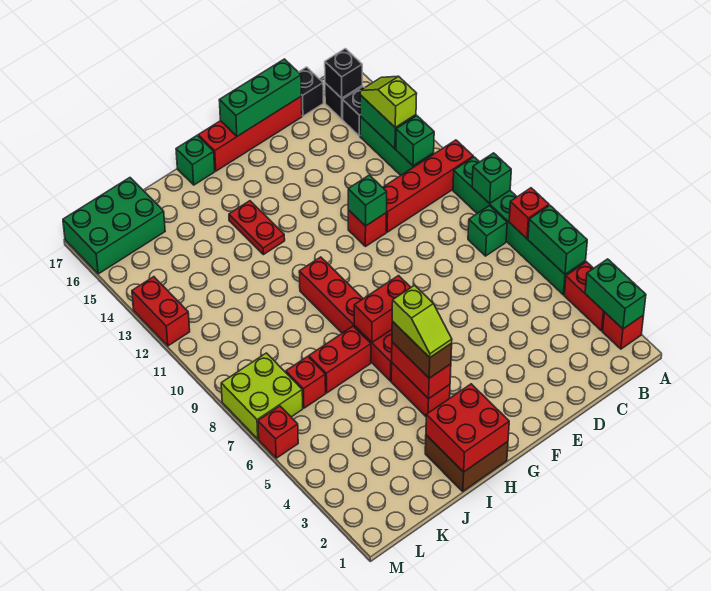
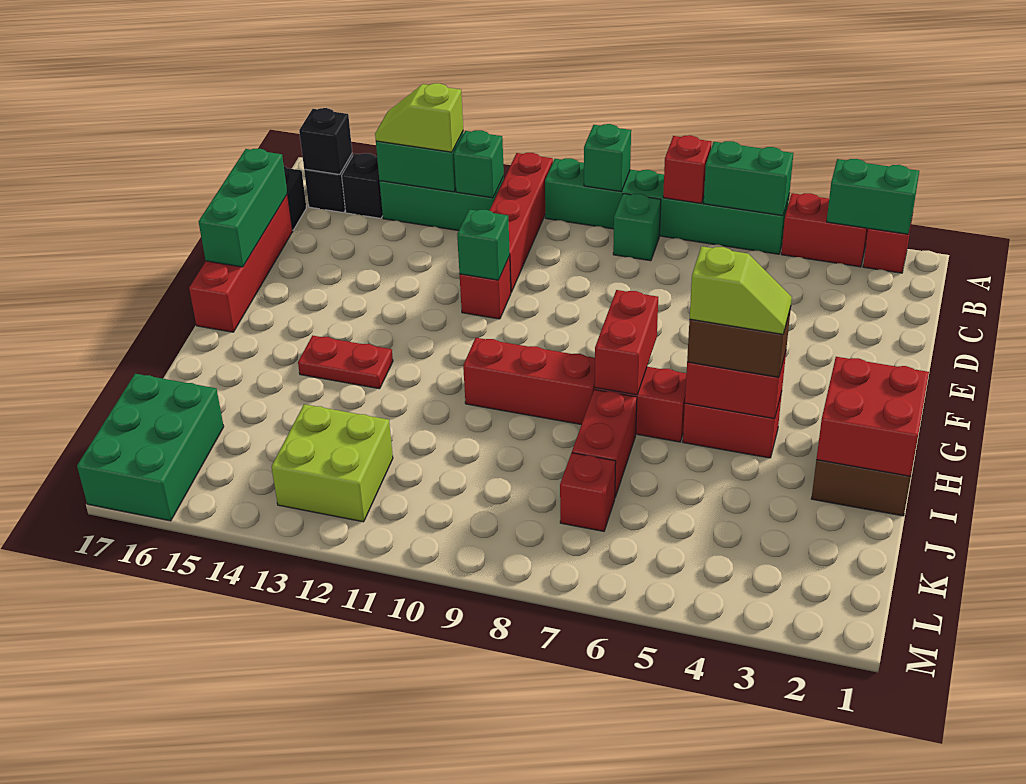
green 1x1 brick [176,135,215,185] -> none
lime 2x2 brick [221,353,303,439] -> lime 2x2 brick moved to [272,404,393,522]
red 1x1 brick [258,406,298,458] -> none
red 1x2 brick [132,277,190,346] -> none

